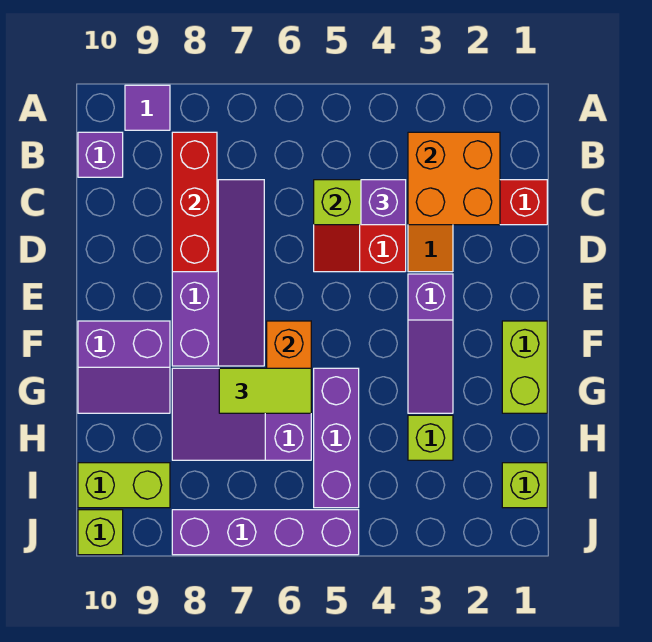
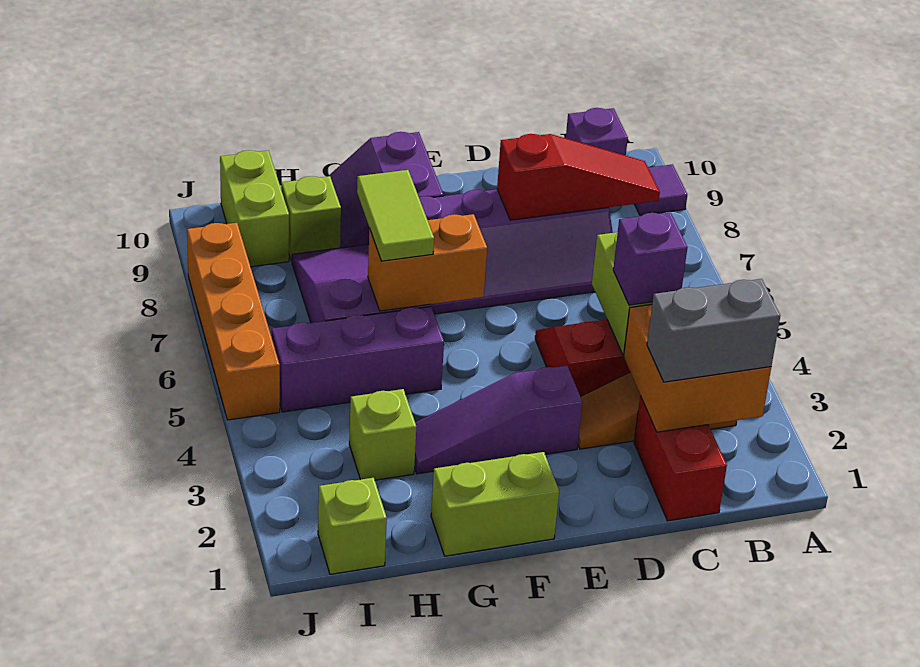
none -> grey 1x2 brick [647,279,780,382]
red 1x3 brick [172,132,217,272] -> red 1x3 slope [497,134,660,220]
purple 1x4 brick [172,510,359,555] -> orange 1x4 brick [187,223,280,420]
lime 1x1 brick [78,510,123,555] -> lime 1x1 brick moved to [281,176,341,261]

